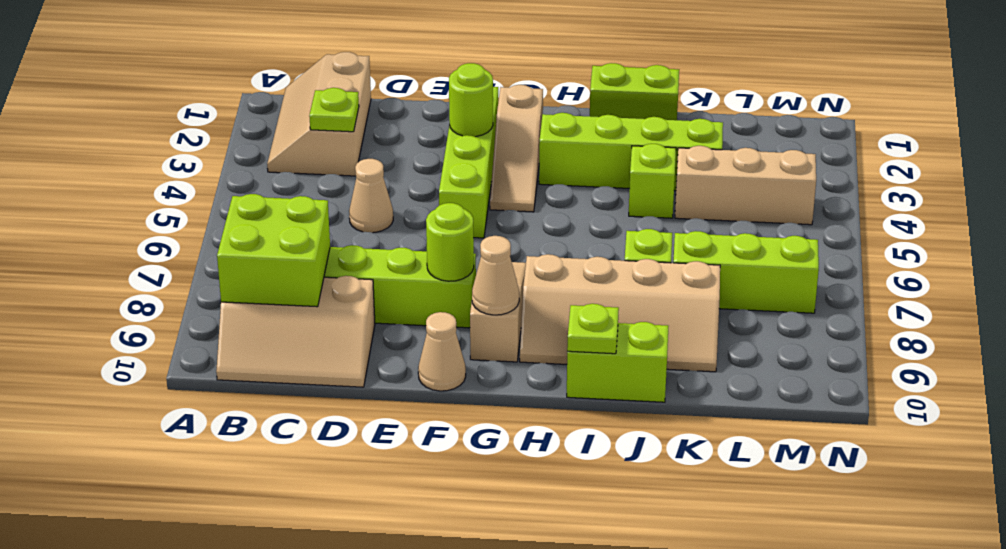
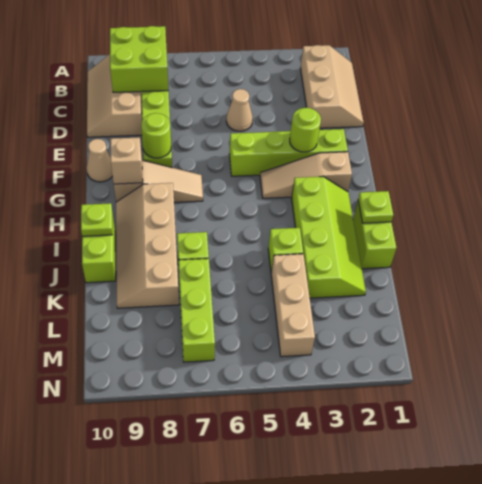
tan 2x3 slope [267,52,371,176] -> tan 2x3 slope turned to [300,45,364,128]
lime 1x1 plate [309,88,359,132] -> lime 1x1 plate moved to [358,191,393,223]
tan 1x1 cone [472,236,519,315] -> tan 1x1 brick [110,137,143,184]

